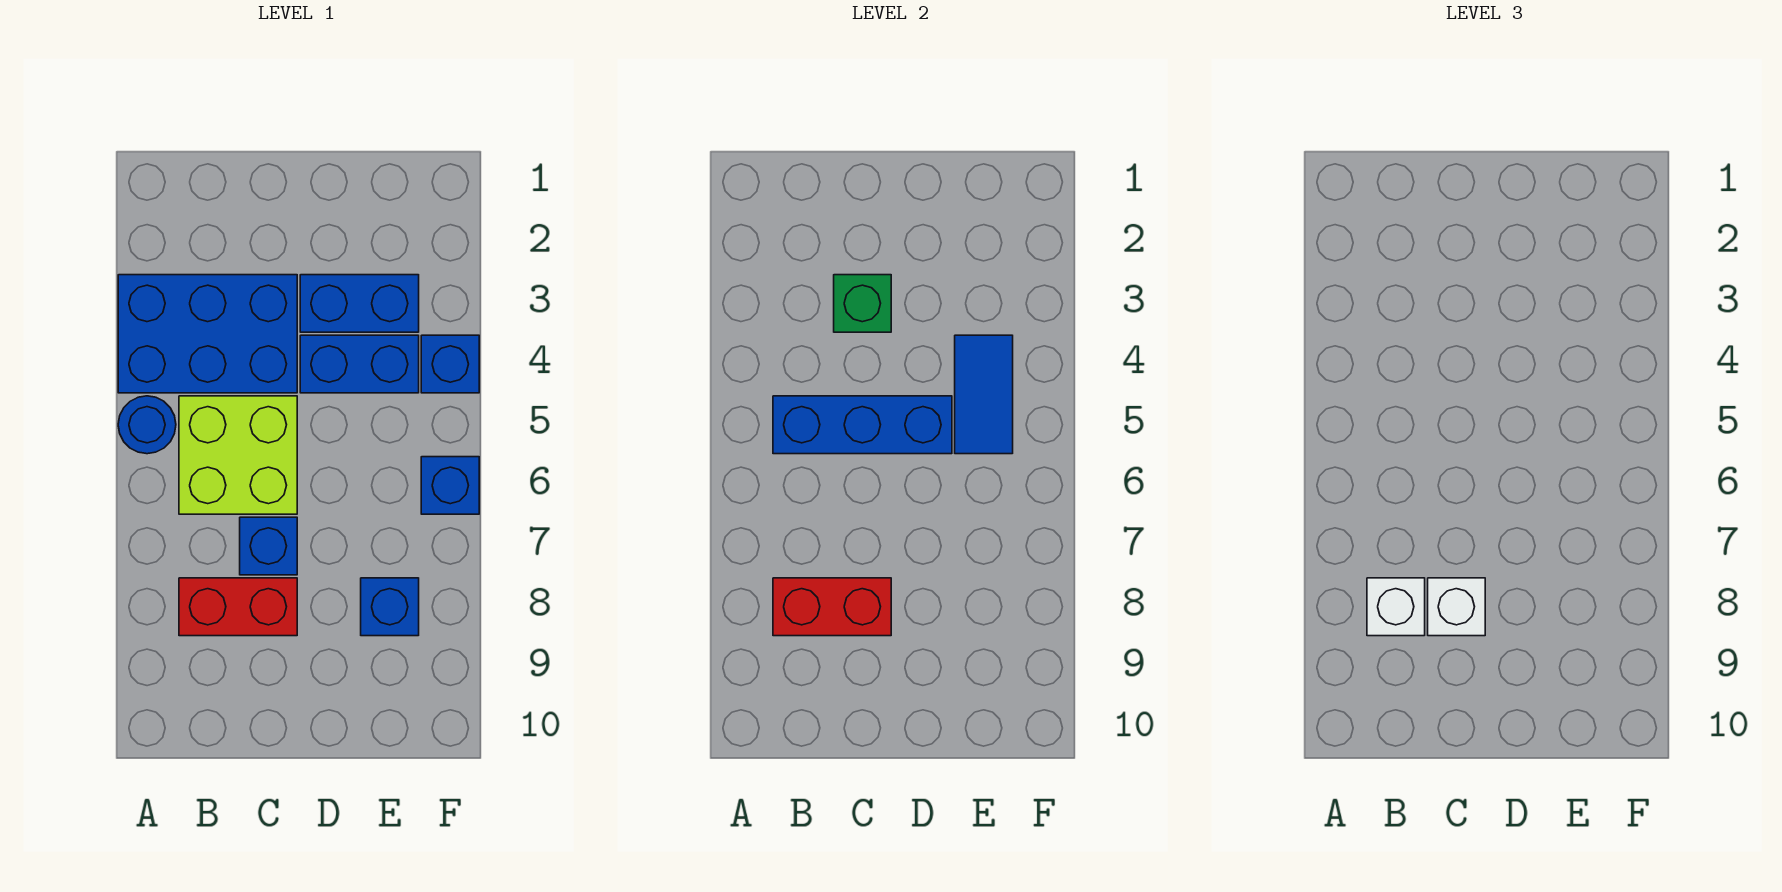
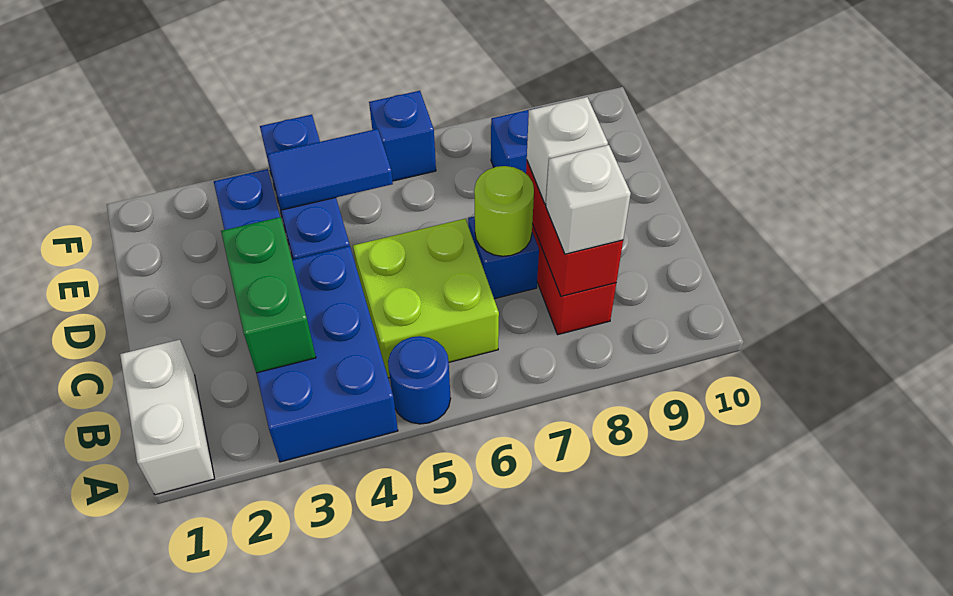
none -> white 1x2 brick [120,340,215,495]
blue 1x3 brick [773,396,952,454] -> none
green 1x1 brick [834,275,891,332] -> green 1x2 brick [221,217,316,373]
none -> lime 1x1 round brick [474,166,534,256]

